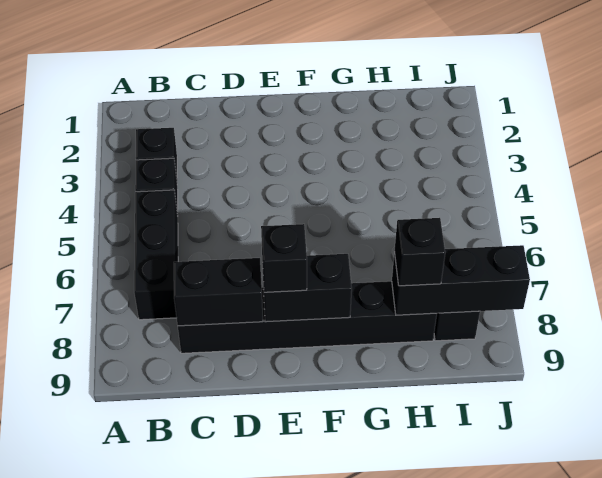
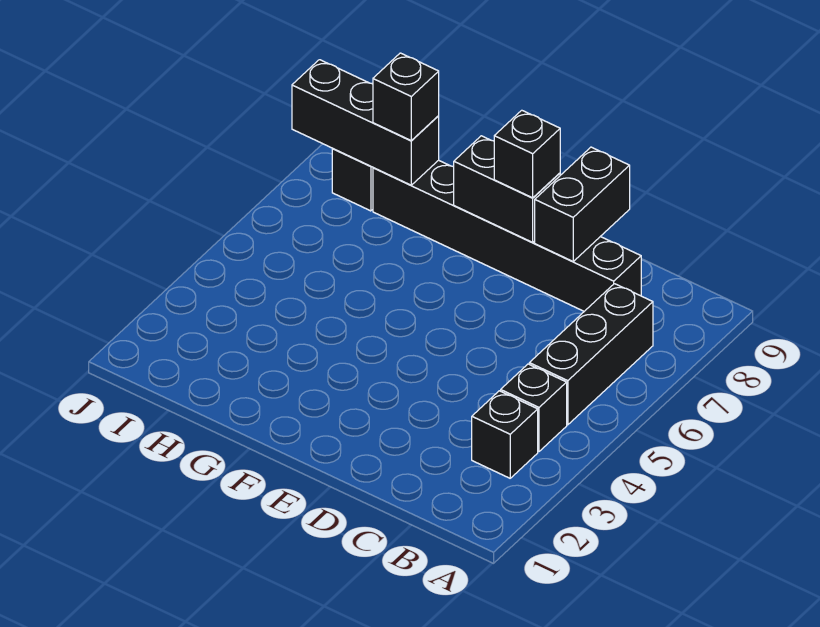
black 1x2 brick [174,258,263,326] -> black 1x2 brick turned to [535,147,630,262]

